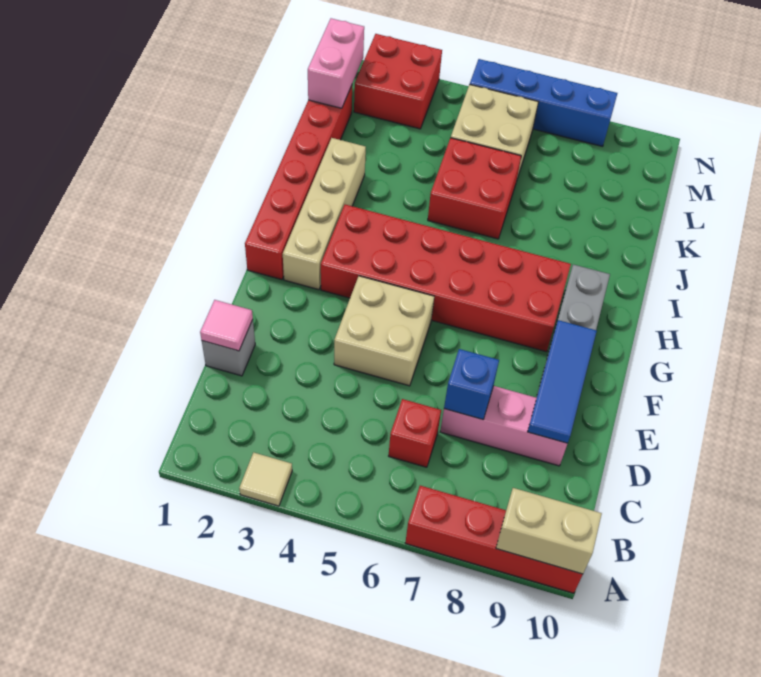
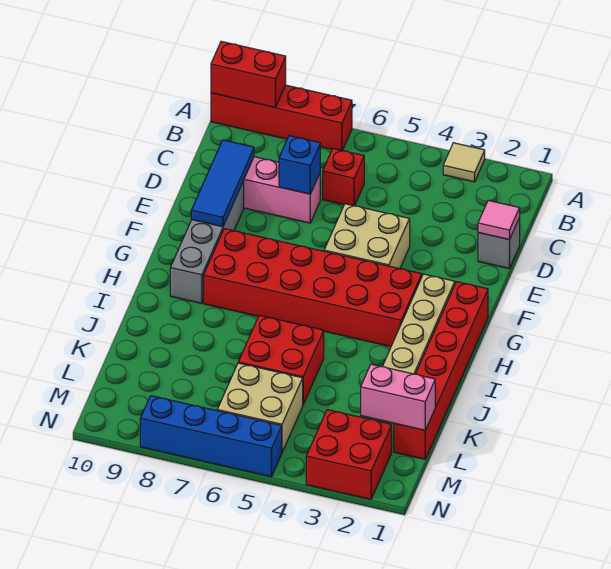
tan 1x2 brick [496,488,602,574] -> red 1x2 brick [211,41,286,108]
pink 1x2 brick [308,18,364,108] -> pink 1x2 brick turned to [361,364,435,430]

